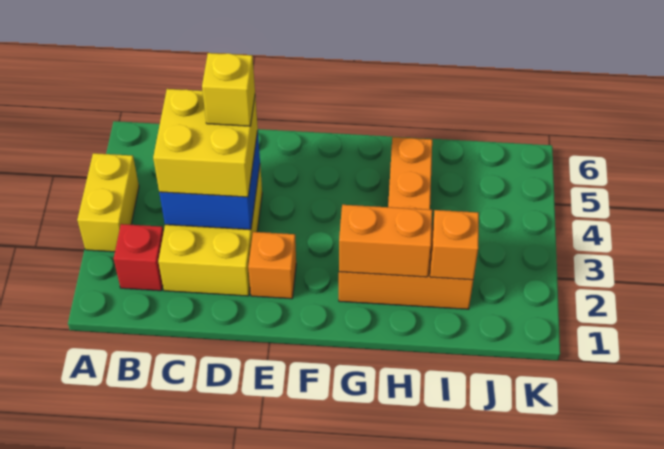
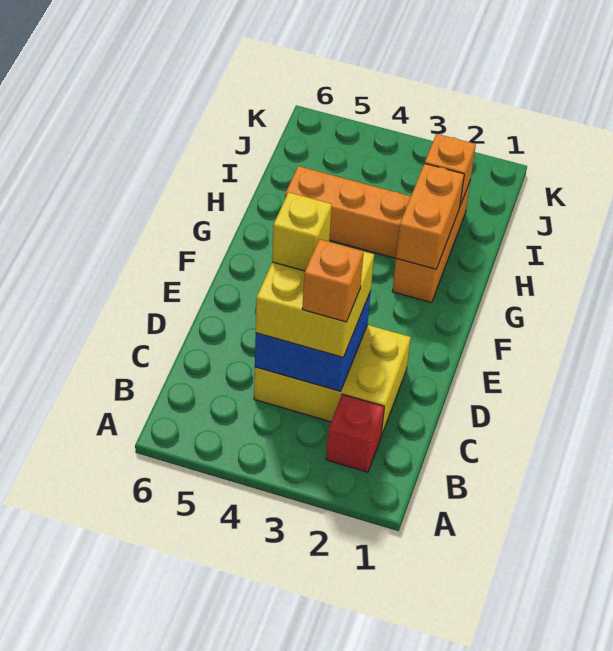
yellow 1x2 brick [77,153,139,252] -> none
orange 1x1 brick [248,232,296,299] -> orange 1x1 brick moved to [302,239,364,322]

